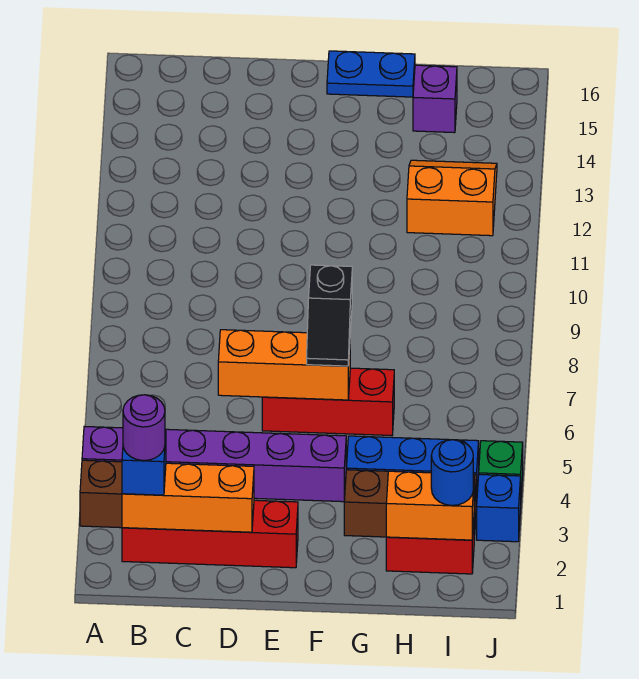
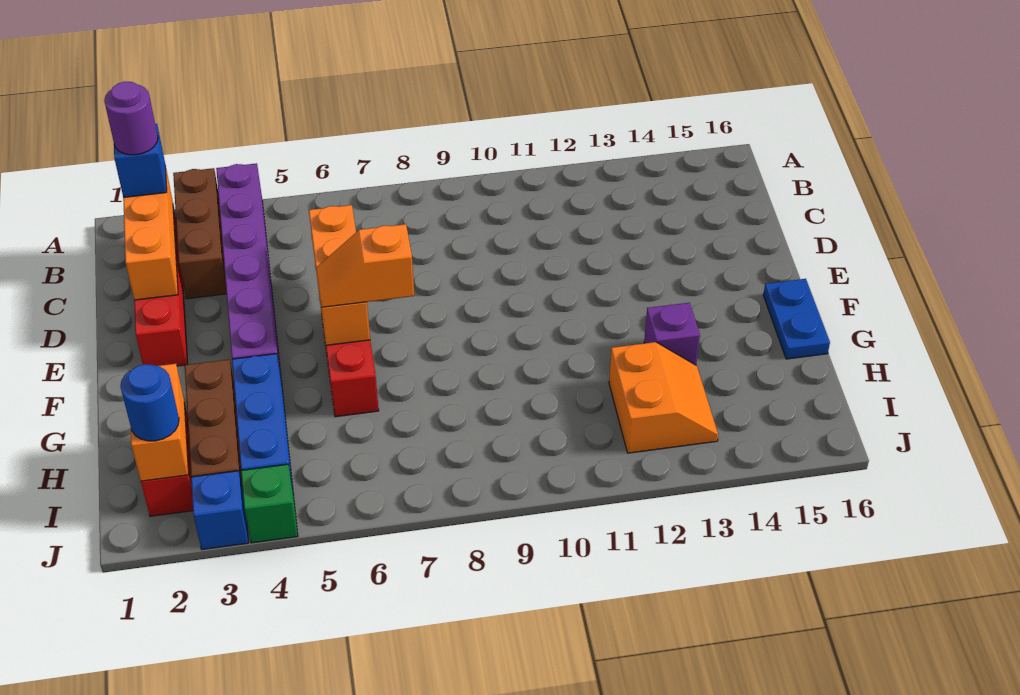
black 1x2 slope [307,265,352,366] -> orange 1x2 slope [316,224,414,307]
purple 1x1 brick [413,65,457,133] -> purple 1x1 brick moved to [644,303,700,365]

